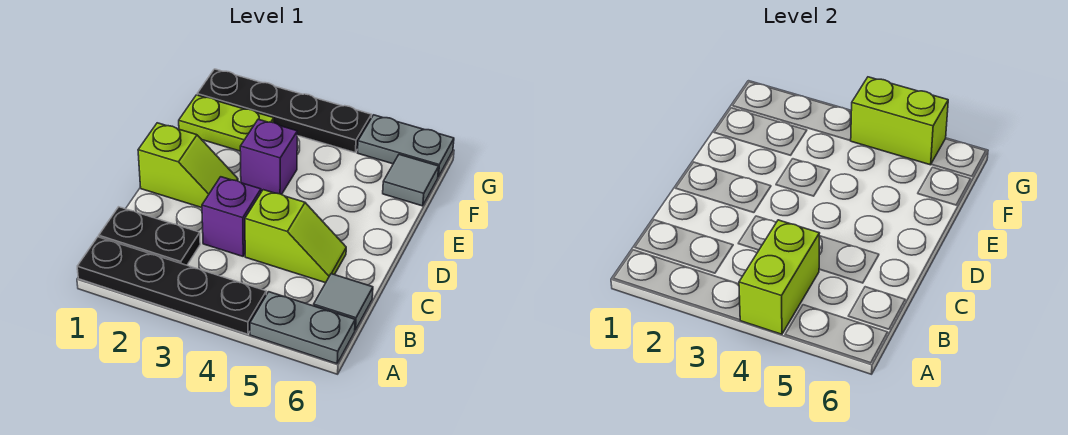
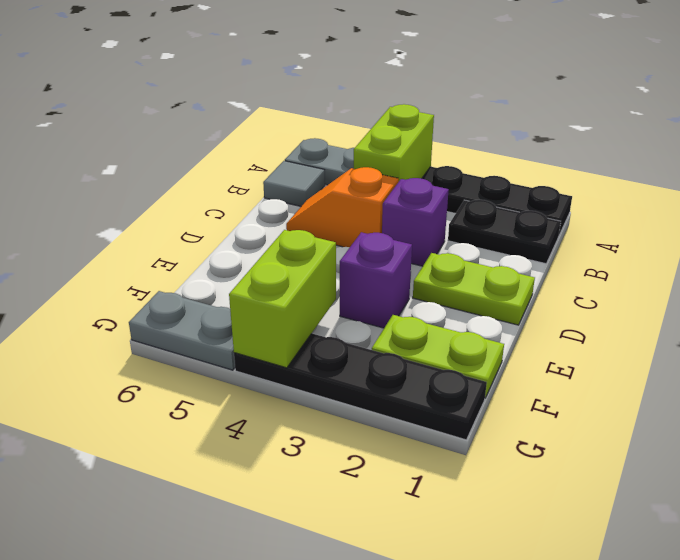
lime 1x2 slope [245,190,346,283] -> orange 1x2 slope [286,167,399,247]
lime 1x2 slope [138,123,238,208] -> lime 1x2 plate [413,253,535,325]
grey 1x1 tile [383,155,439,206] -> none
lime 1x2 brick [850,77,948,165] -> lime 1x2 brick turned to [229,230,336,368]

